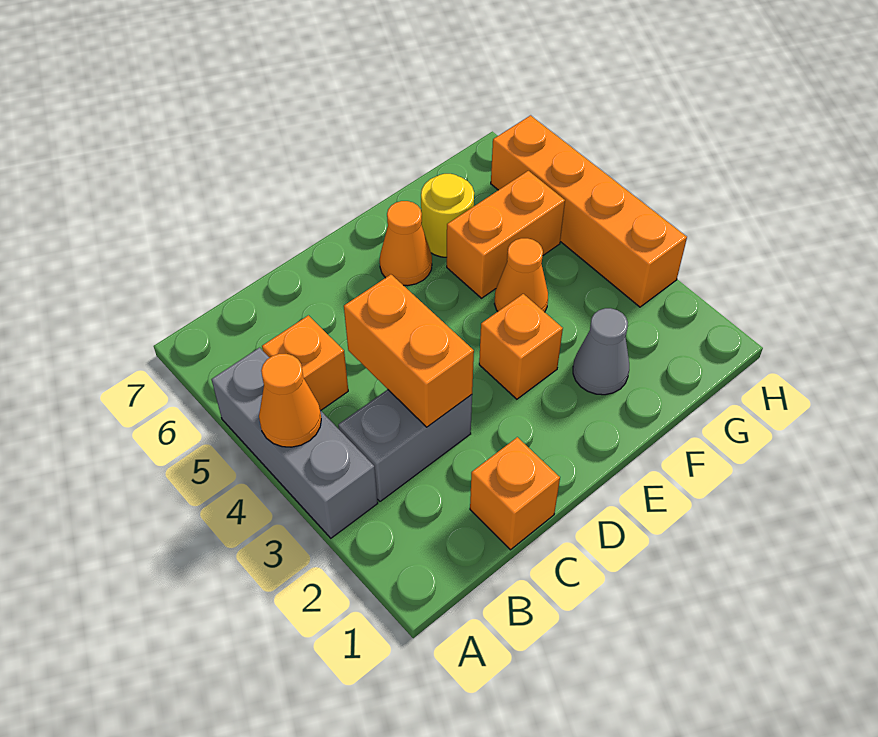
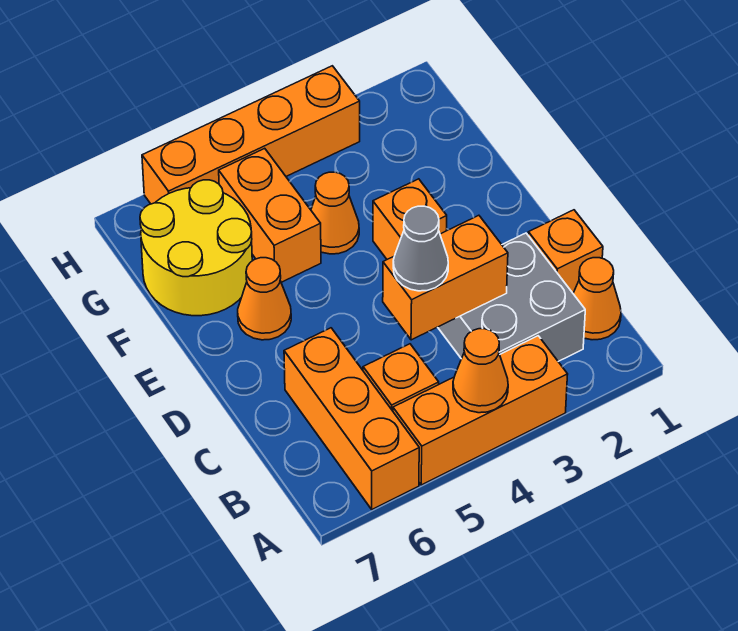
grey 1x3 brick [212,348,378,538] -> orange 1x3 brick [393,336,568,485]
none -> orange 1x3 brick [284,328,419,509]
none -> orange 1x1 cone [573,258,621,340]
grey 1x2 brick [338,390,472,501] -> grey 2x2 brick [438,233,585,361]
grey 1x1 cone [573,308,629,395] -> grey 1x1 cone moved to [393,206,448,291]
yellow 1x1 round brick [421,174,474,257] -> yellow 2x2 round brick [140,180,252,316]

